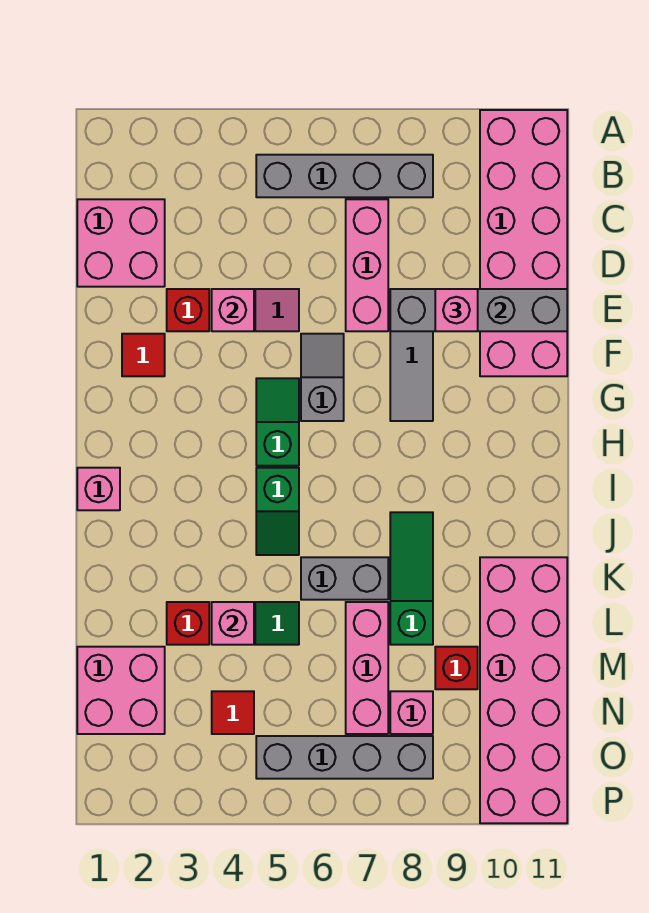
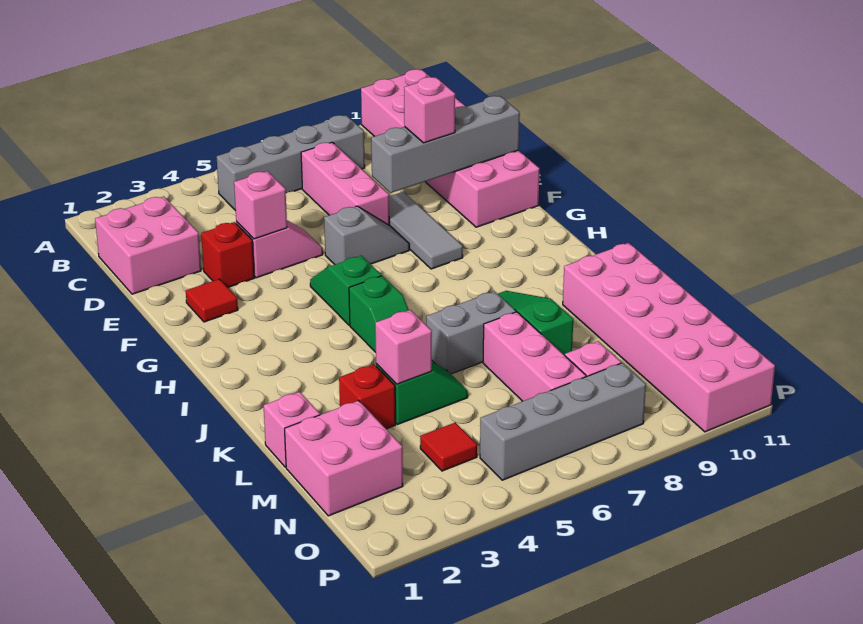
grey 1x2 slope [301,334,344,421] -> grey 1x2 slope turned to [324,206,409,264]
pink 1x1 brick [77,468,120,510] -> pink 1x1 brick moved to [264,392,320,467]
red 1x1 brick [435,647,478,689] -> none

